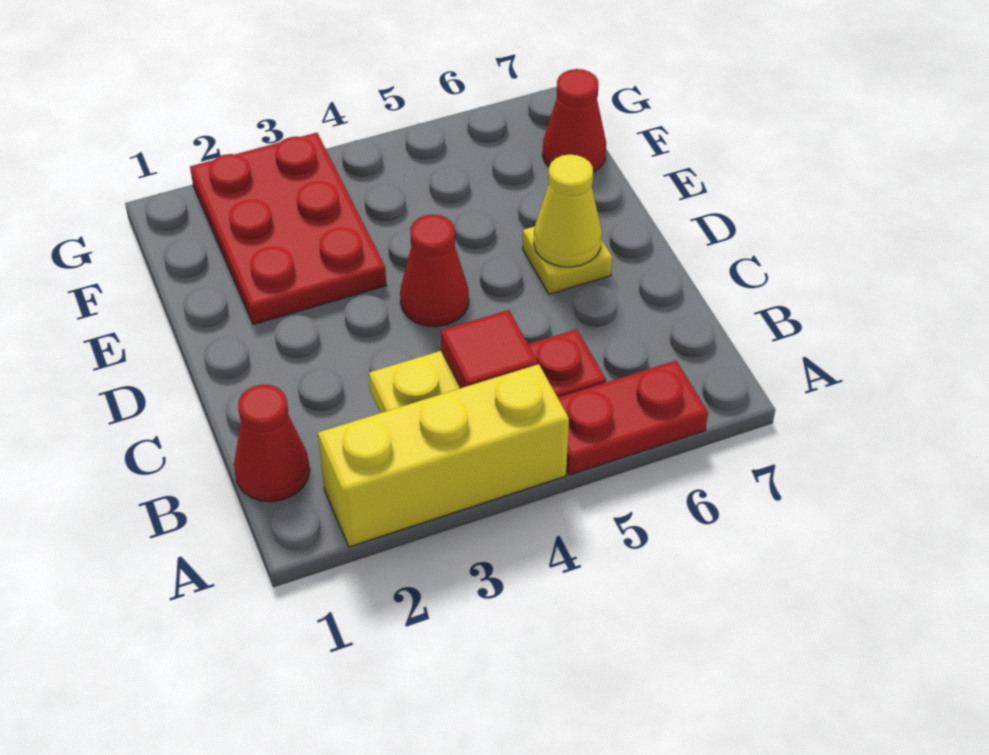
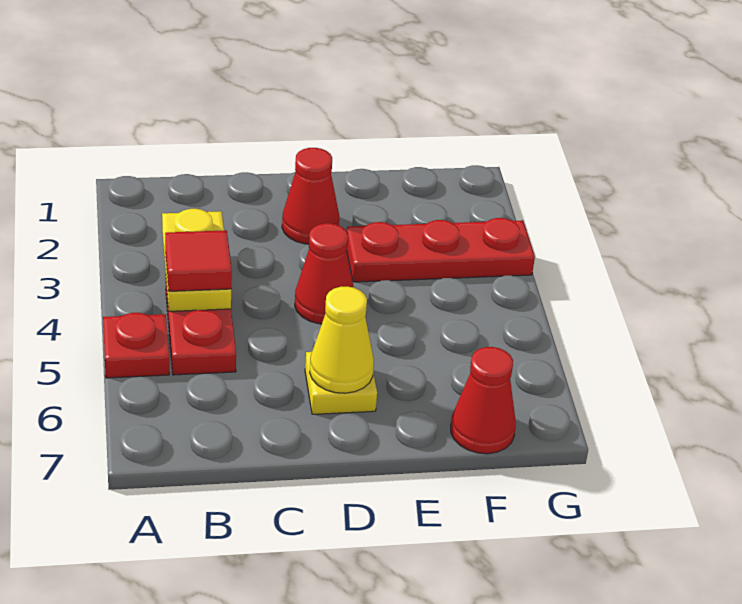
yellow 1x3 brick [318,364,569,547] -> none
red 1x2 plate [558,361,708,475] -> red 1x1 plate [103,313,169,378]
red 1x1 cone [234,384,310,502] -> red 1x1 cone moved to [282,148,339,244]
red 2x3 plate [190,133,386,325] -> red 1x3 plate [347,218,535,282]

